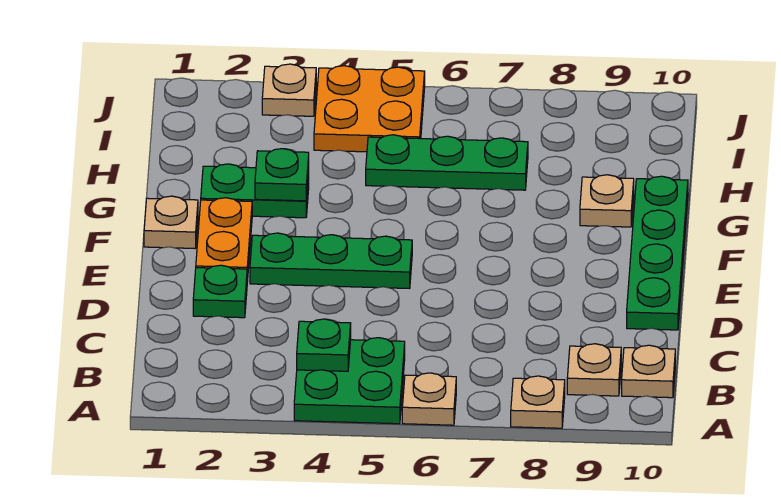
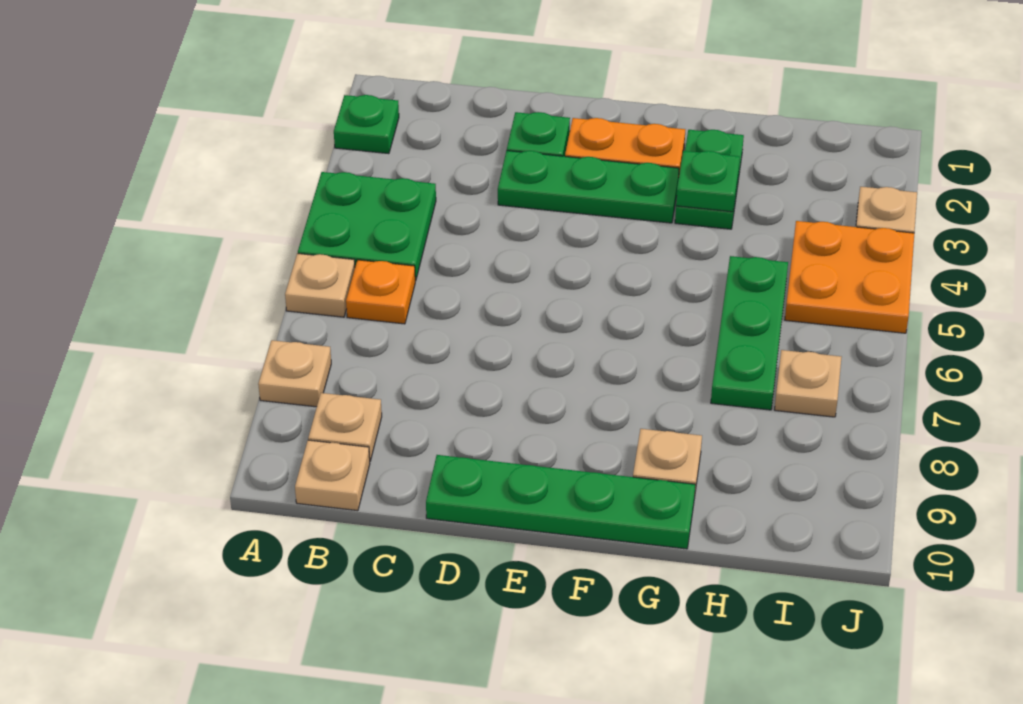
green 1x1 plate [297,319,351,371] -> green 1x1 plate moved to [334,95,399,154]
none -> orange 1x1 plate [346,260,415,324]
green 1x3 plate [250,233,412,289] -> green 1x3 plate turned to [498,151,679,223]
tan 1x1 plate [144,196,198,248] -> tan 1x1 plate moved to [775,350,842,417]

